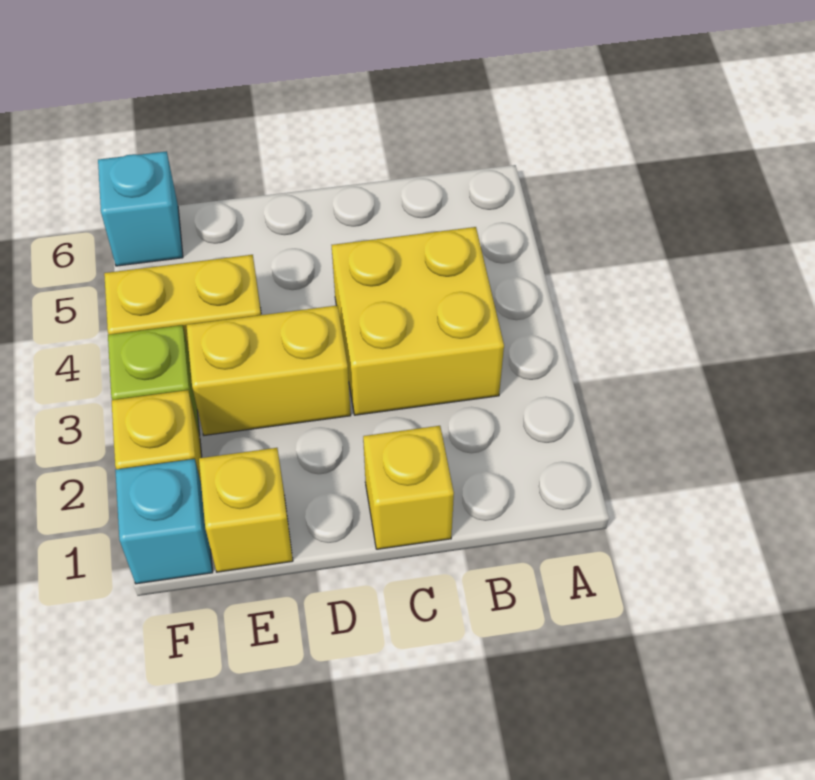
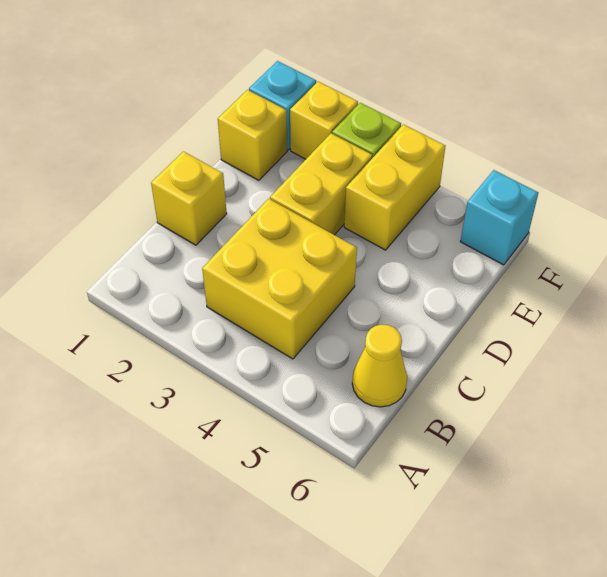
none -> yellow 1x1 cone [352,325,407,407]

